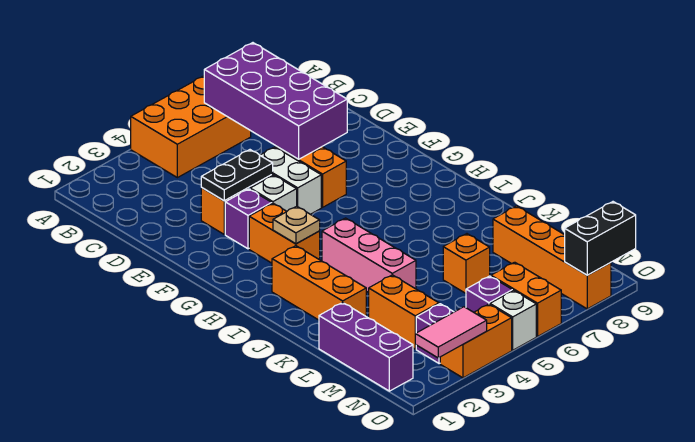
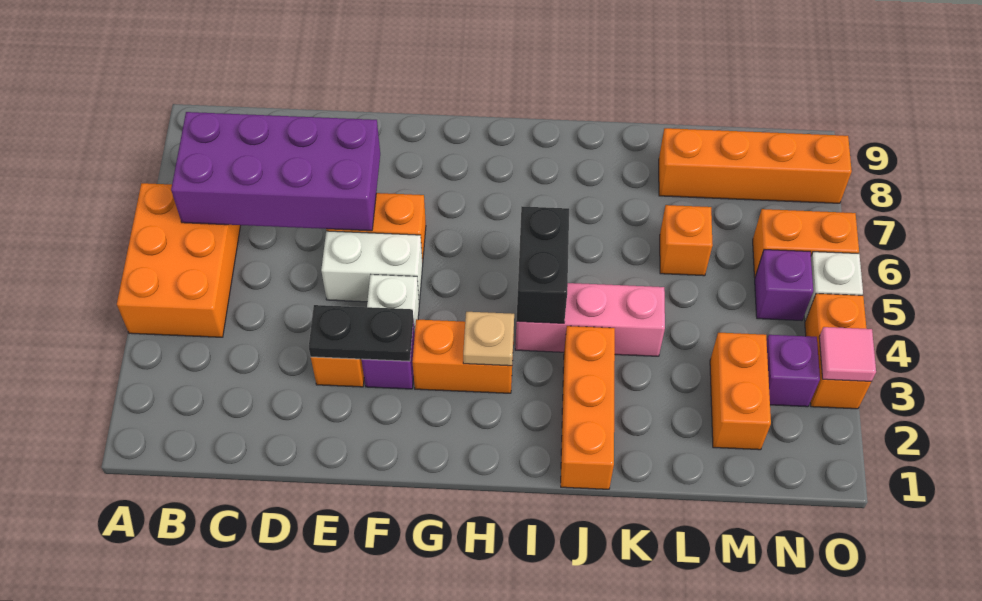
black 1x2 plate [201,150,273,201] -> black 1x2 plate turned to [309,305,414,361]
orange 1x3 brick [272,246,366,320] -> orange 1x3 brick turned to [561,326,615,489]
purple 1x3 brick [319,302,413,391] -> none
orange 1x2 brick [369,275,439,349] -> orange 1x2 brick turned to [710,333,771,450]
pink 1x2 tile [415,307,487,358] -> pink 1x1 tile [819,327,876,381]
black 1x2 brick [565,202,636,275] -> black 1x2 brick moved to [517,207,569,323]

